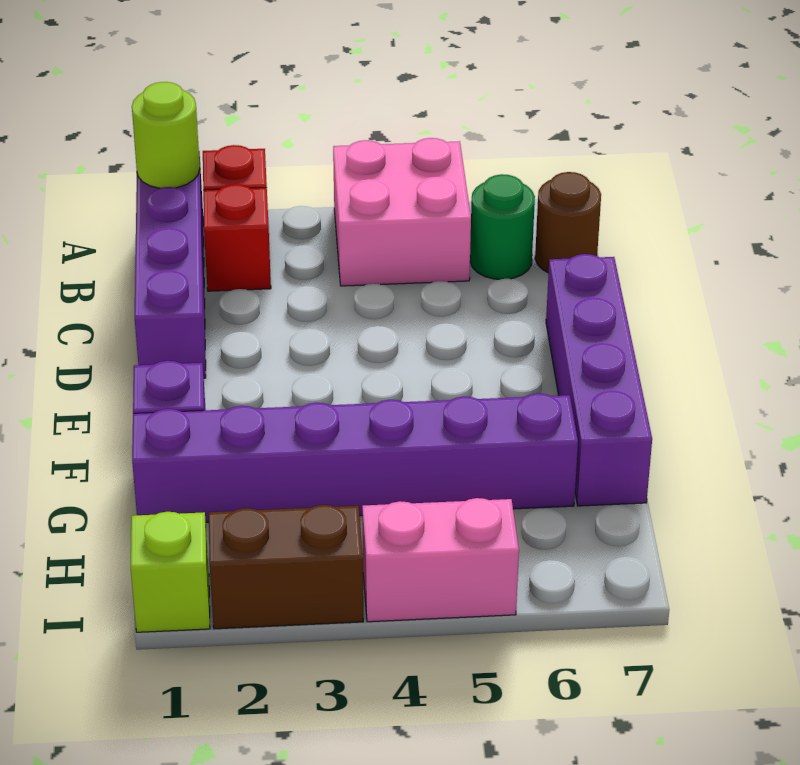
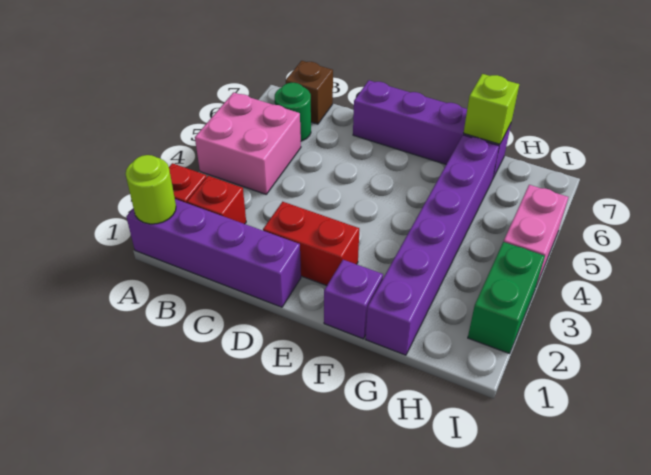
brown 1x1 round brick [535,172,601,273] -> brown 1x1 brick [286,61,333,124]
none -> red 1x2 brick [263,202,359,286]
lime 1x1 brick [131,512,210,632] -> lime 1x1 brick moved to [464,74,519,144]
brown 1x2 brick [209,505,363,629] -> green 1x2 brick [468,242,545,353]

